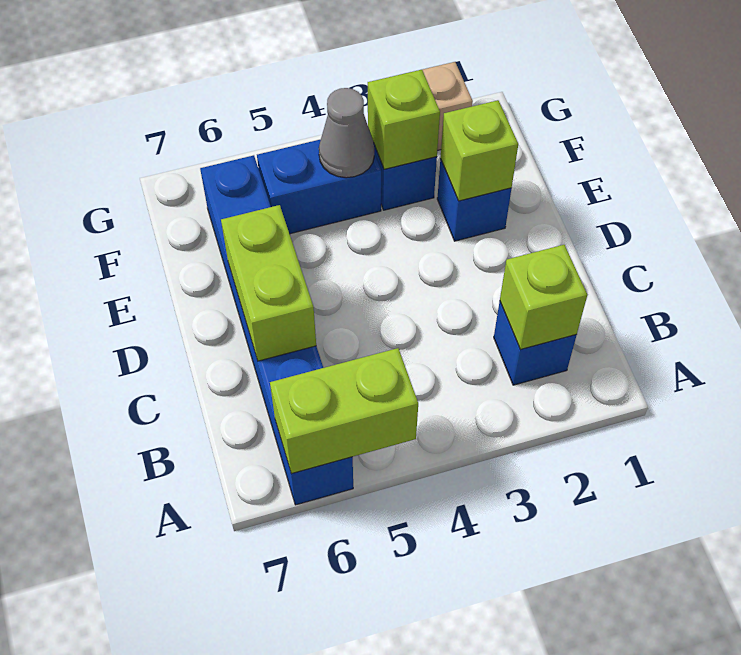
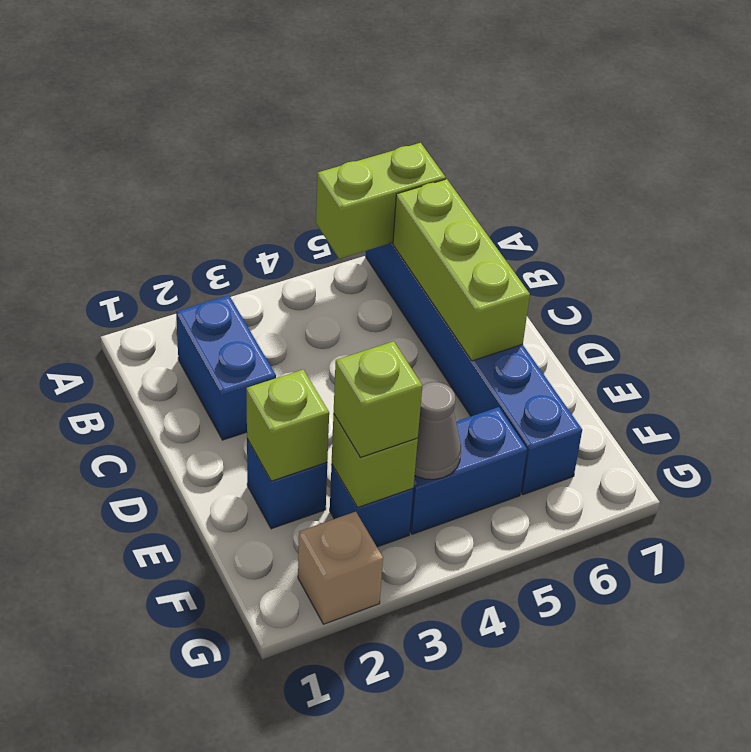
blue 1x1 brick [494,302,577,385] -> blue 1x2 brick [176,295,276,440]
lime 1x1 brick [500,245,587,349] -> lime 1x1 brick moved to [334,341,423,457]
lime 1x2 brick [221,205,316,361] -> lime 1x3 brick [393,179,530,361]

